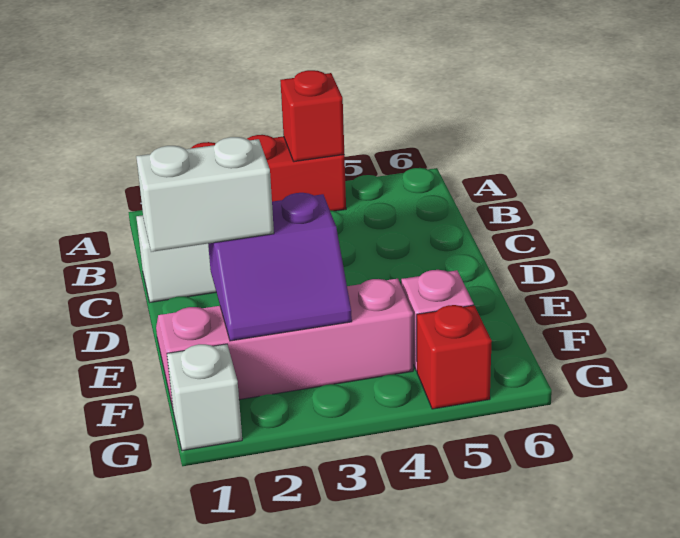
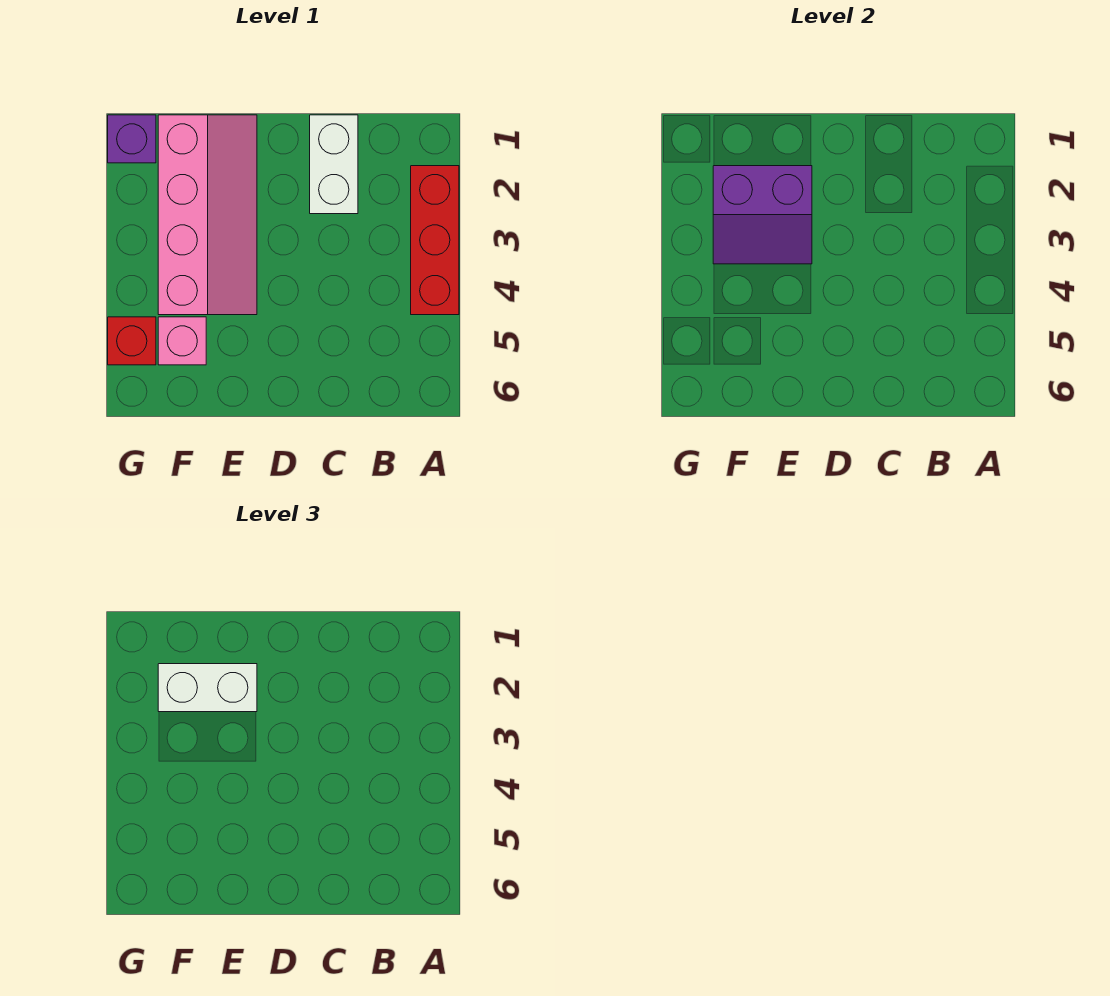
red 1x1 brick [280,70,344,162] -> none
white 1x2 brick [136,137,274,252] -> white 1x2 brick turned to [158,664,257,712]
purple 2x2 slope [208,193,352,341] -> purple 2x2 slope turned to [713,166,812,264]
white 1x1 brick [167,344,242,451] -> purple 1x1 brick [108,115,156,163]

